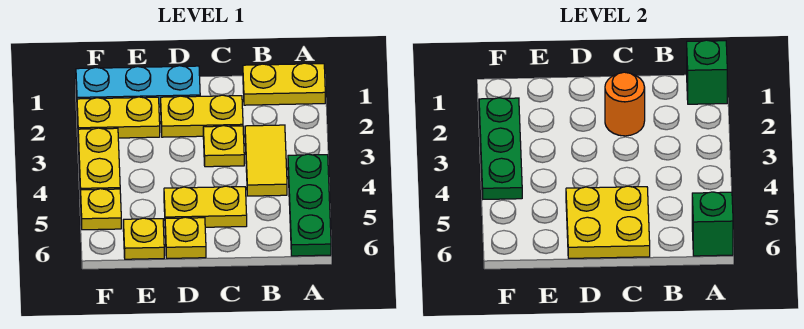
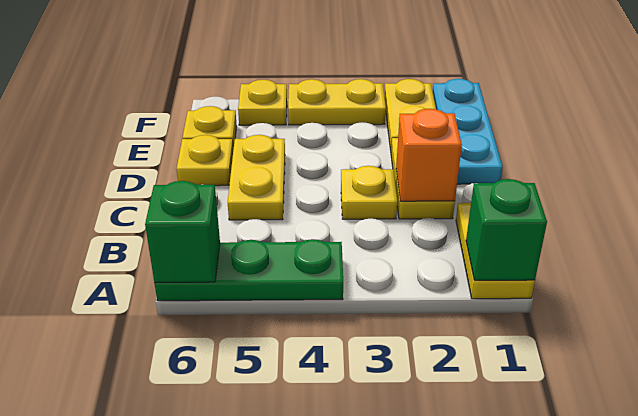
yellow 1x2 tile [245,125,287,196] -> none
orange 1x1 round brick [605,72,645,136] -> orange 1x1 brick [396,109,462,201]
yellow 2x2 plate [566,186,650,258] -> none
green 1x3 plate [479,98,522,199] -> none

